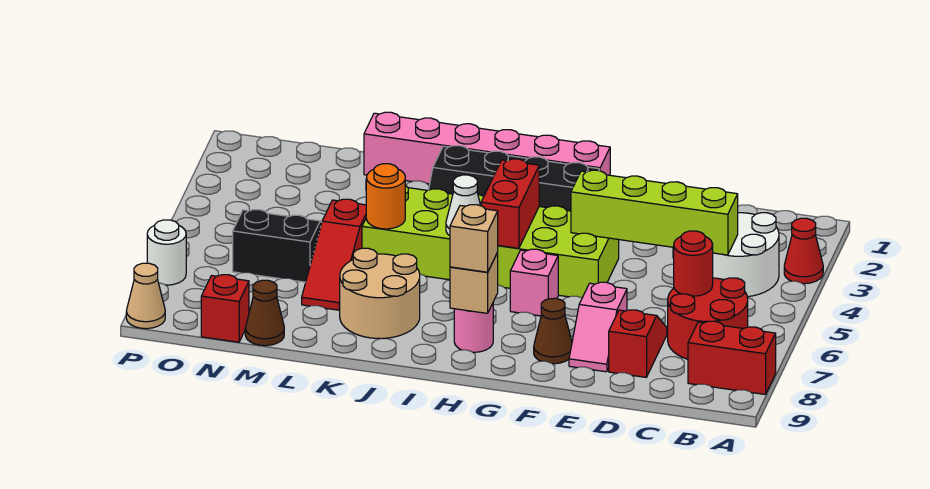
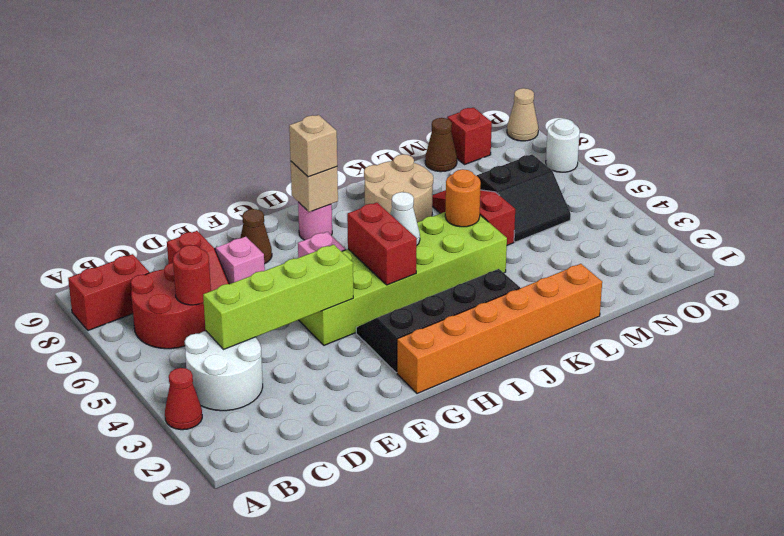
pink 1x6 brick [364,112,610,184] -> orange 1x6 brick [397,264,602,394]

